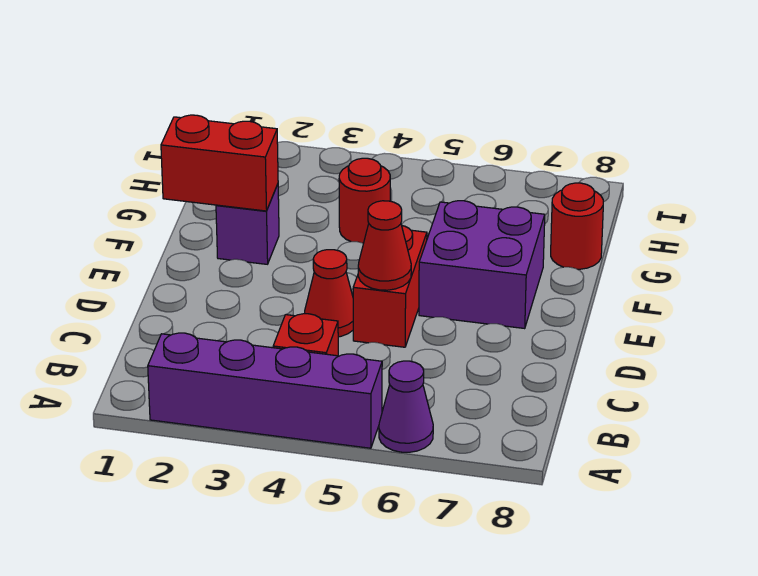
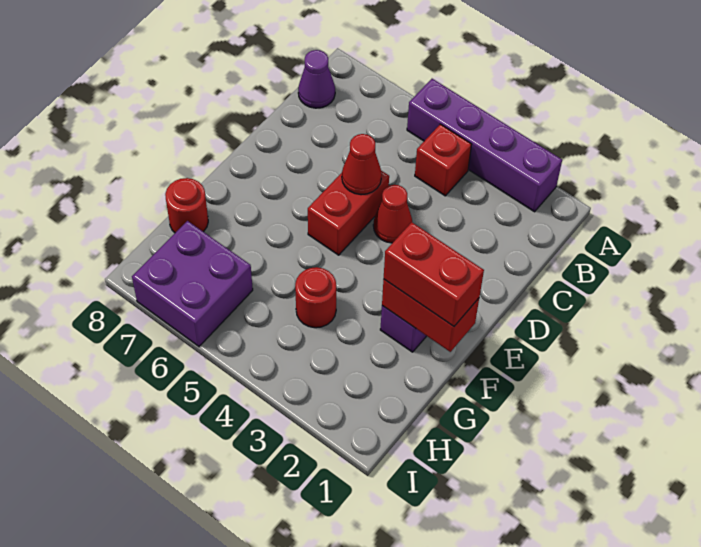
purple 1x1 cone [379,361,433,452] -> purple 1x1 cone moved to [298,50,335,108]
purple 2x2 brick [419,201,545,328] -> purple 2x2 brick moved to [132,221,253,347]
none -> red 1x2 brick [384,222,484,326]

